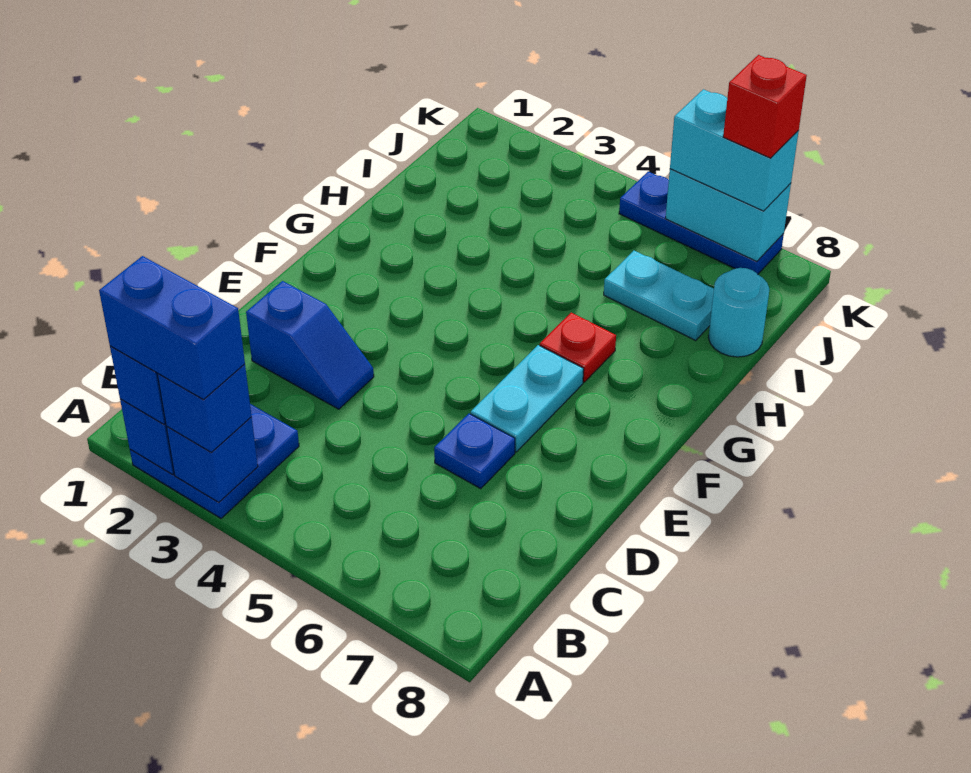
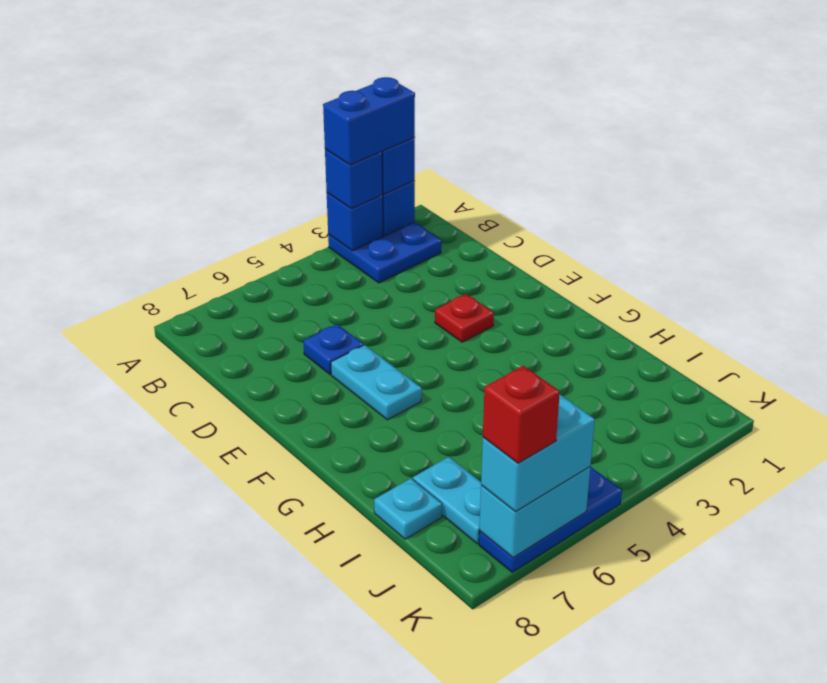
blue 1x2 slope [246,281,374,409] -> none
red 1x1 plate [540,313,616,382] -> red 1x1 plate moved to [435,294,494,342]
cyan 1x2 plate [604,251,714,340] -> cyan 1x2 plate turned to [413,457,481,544]
cyan 1x1 round brick [708,268,769,357] -> cyan 1x1 plate [374,478,442,539]

